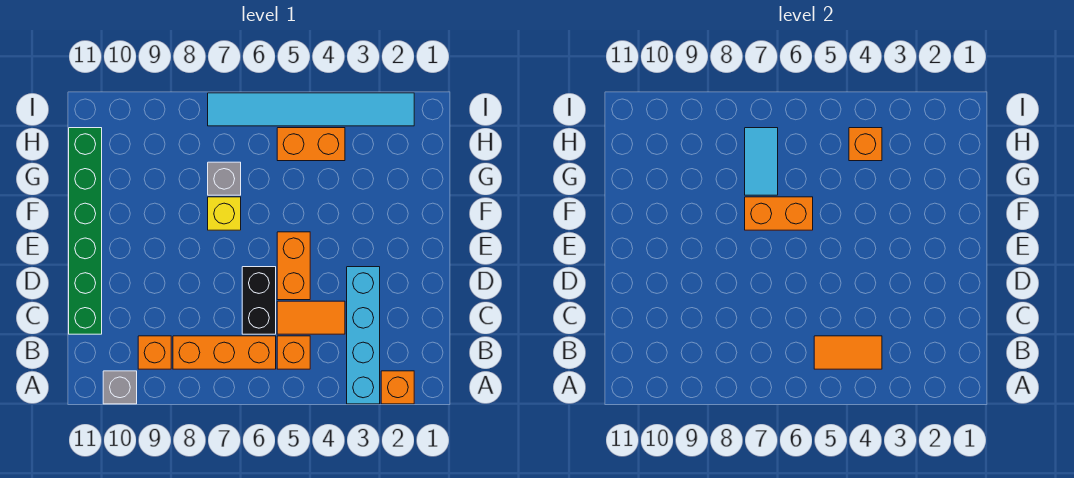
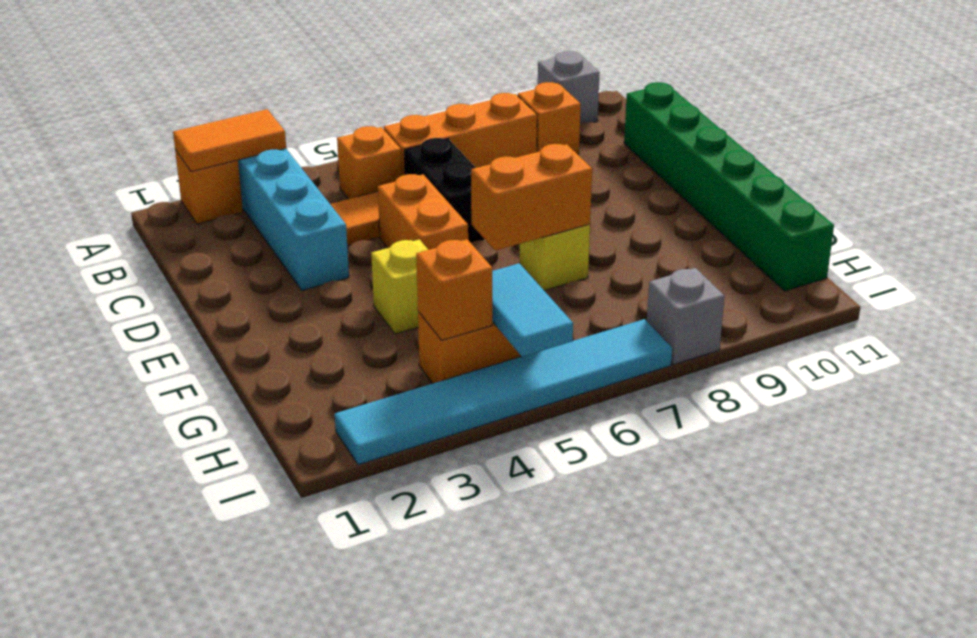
orange 1x2 tile [814,336,882,369] -> orange 1x2 tile moved to [173,109,286,172]
none -> yellow 1x1 brick [371,239,428,334]
grey 1x1 brick [208,162,241,195] -> grey 1x1 brick moved to [647,268,725,365]
cyan 1x2 tile [745,128,778,195] -> cyan 1x2 tile moved to [492,263,573,357]

